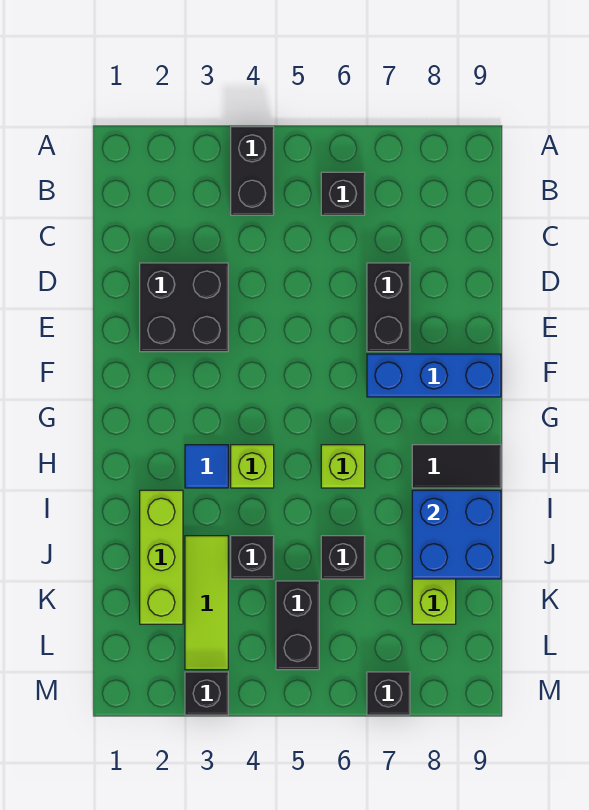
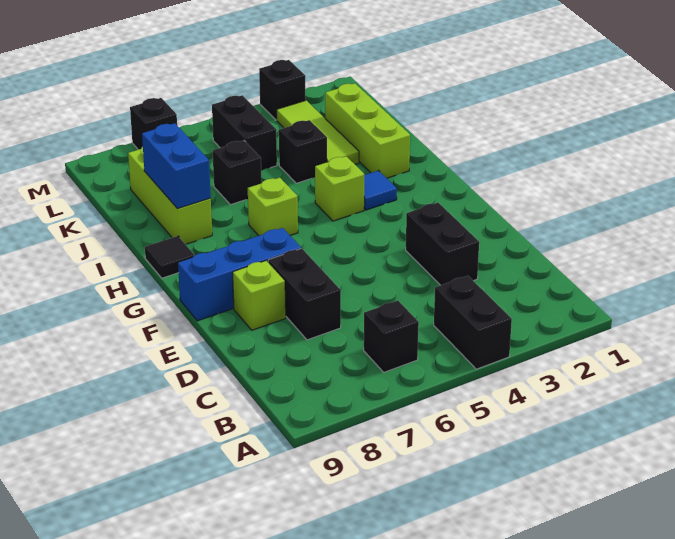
black 2x2 brick [140,263,228,352] -> black 1x2 brick [406,203,479,285]
none -> lime 1x1 brick [233,260,286,330]
black 1x2 tile [412,445,501,488] -> black 1x1 tile [145,236,195,278]
blue 2x2 brick [412,490,501,579] -> blue 1x2 brick [142,123,211,209]

